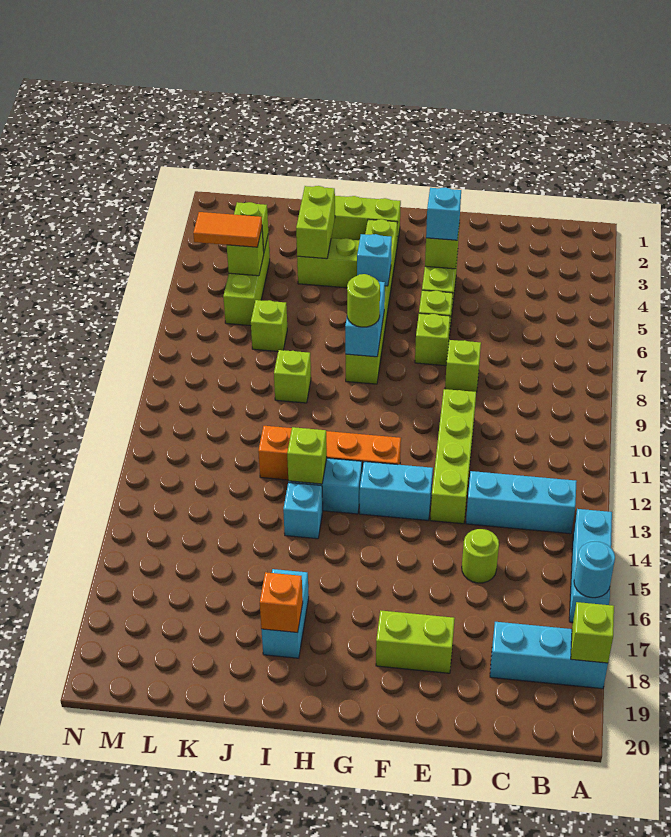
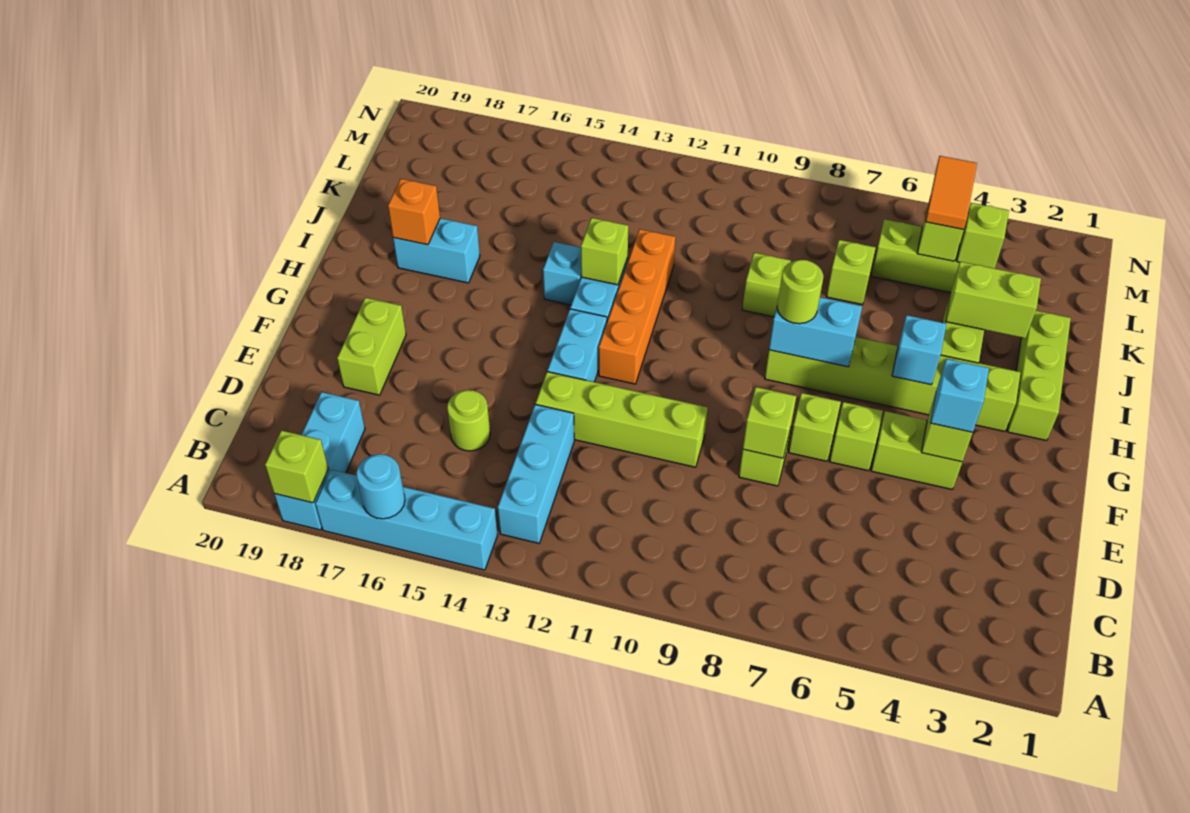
cyan 1x3 brick [569,509,612,622] -> cyan 1x4 brick [315,470,497,570]
none -> lime 1x1 brick [743,387,796,458]

